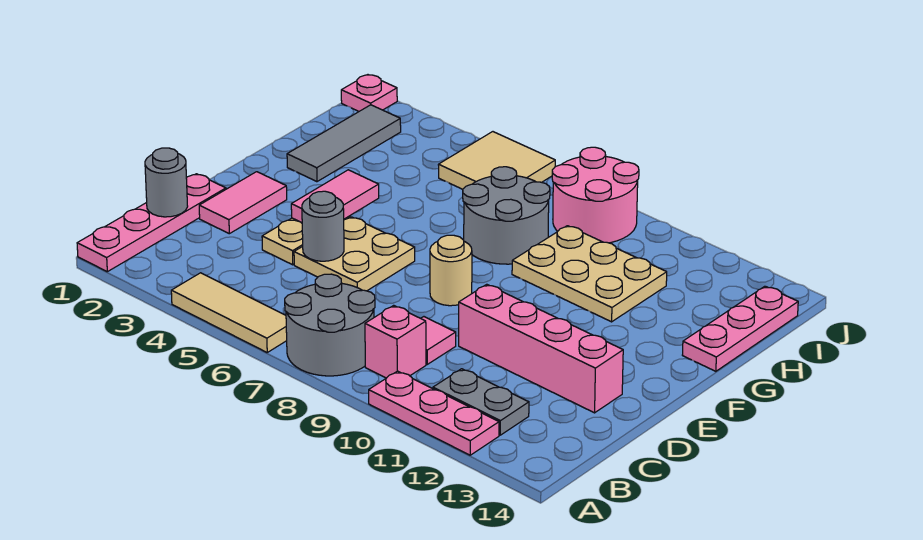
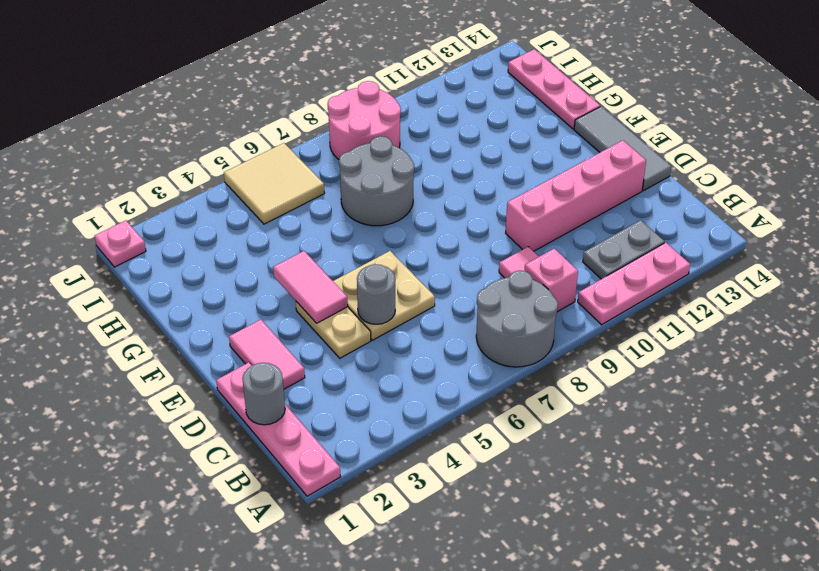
tan 1x3 tile [171,273,287,352] -> none
tan 1x1 round brick [430,235,472,306] -> none
grey 1x3 tile [287,105,401,182] -> grey 1x3 tile moved to [574,106,671,191]
tan 2x3 plate [512,226,667,322] -> none

